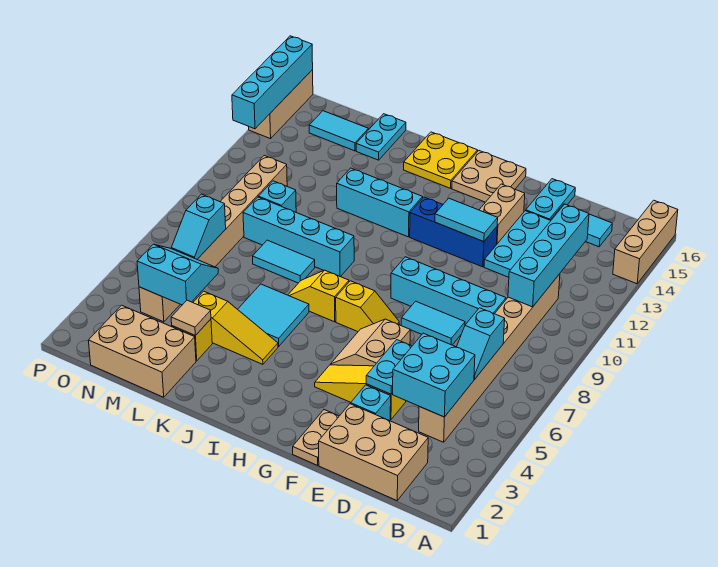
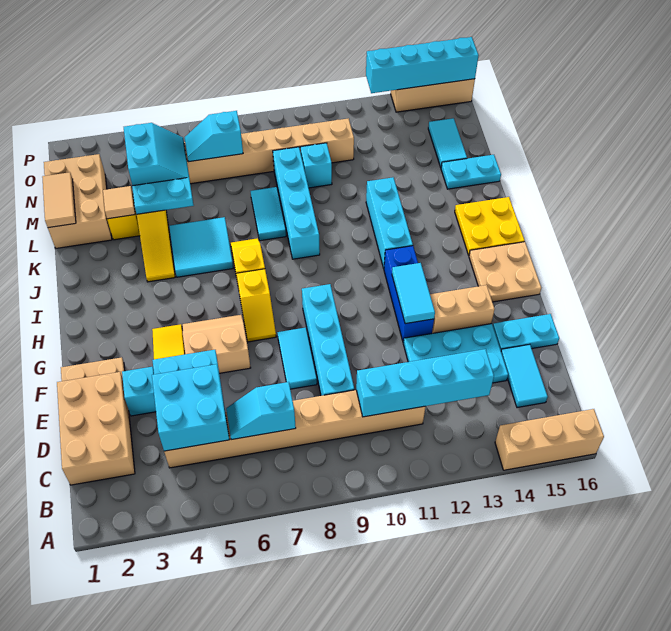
none -> tan 1x2 tile [42,172,76,228]
none -> cyan 1x2 plate [132,177,194,214]

